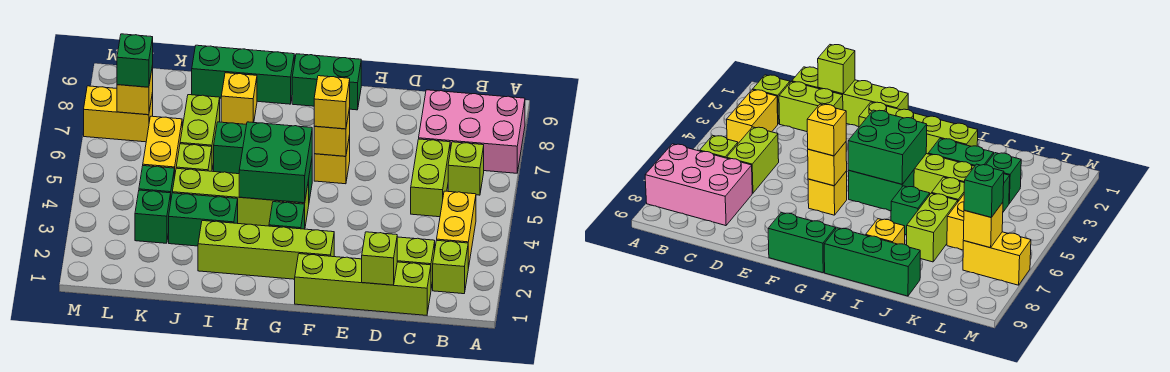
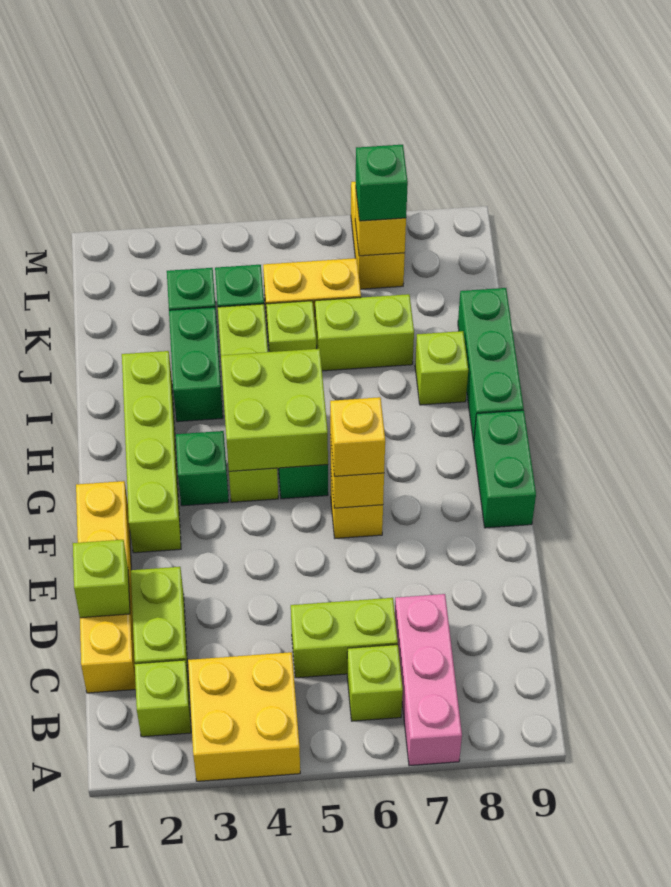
pink 2x3 brick [419,90,525,173] -> pink 1x3 brick [395,594,462,766]
yellow 1x2 brick [437,191,476,268] -> yellow 2x2 brick [188,652,300,781]
lime 1x4 brick [295,254,431,315] -> yellow 1x4 brick [76,481,136,693]
green 2x2 brick [239,122,312,203] -> lime 2x2 brick [221,349,328,471]
green 1x1 brick [214,122,247,174] -> none
yellow 1x1 brick [221,73,257,124] -> lime 1x1 brick [415,331,468,405]

